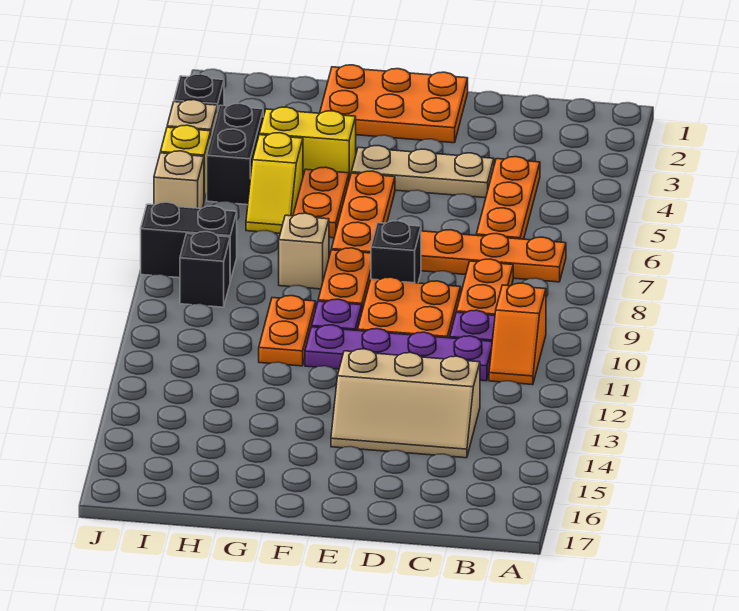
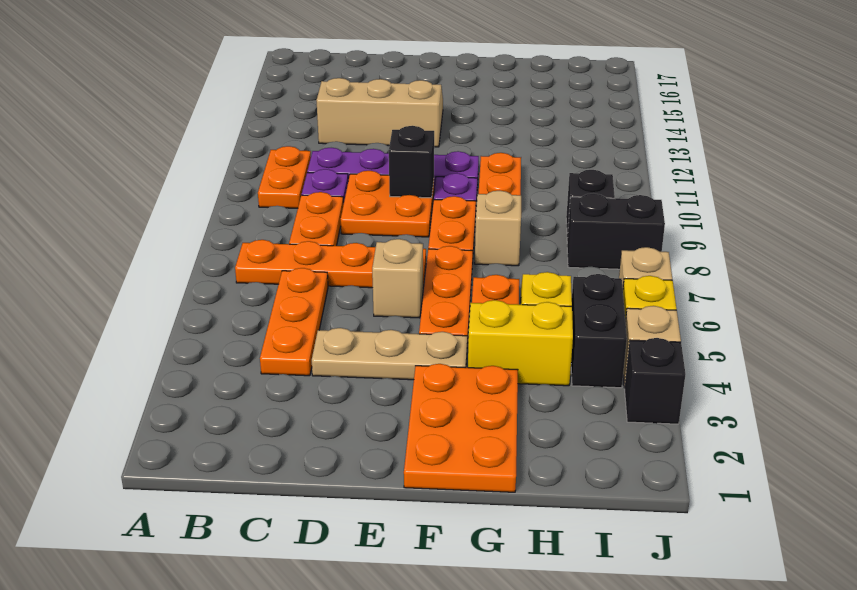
orange 1x2 slope [489,283,546,385] -> orange 1x2 plate [258,146,311,208]
orange 2x3 plate [320,65,468,143] -> orange 2x3 plate turned to [404,364,518,492]
none -> tan 1x1 brick [372,239,423,318]
black 1x1 brick [371,221,421,283] -> black 1x1 brick moved to [389,126,434,198]

